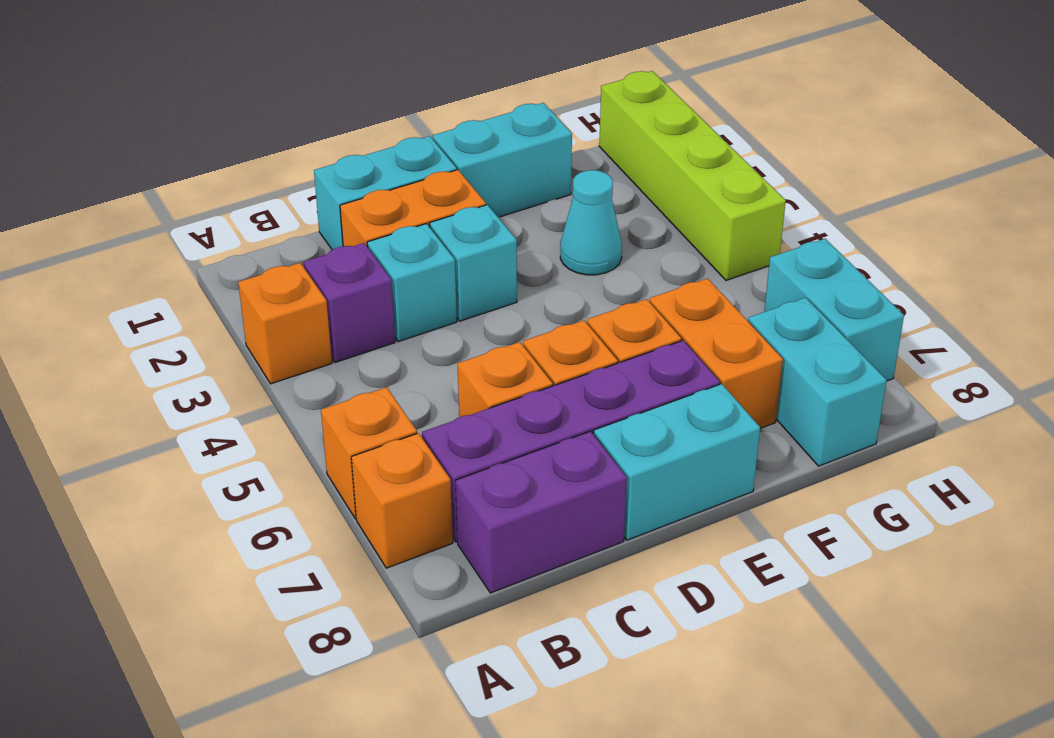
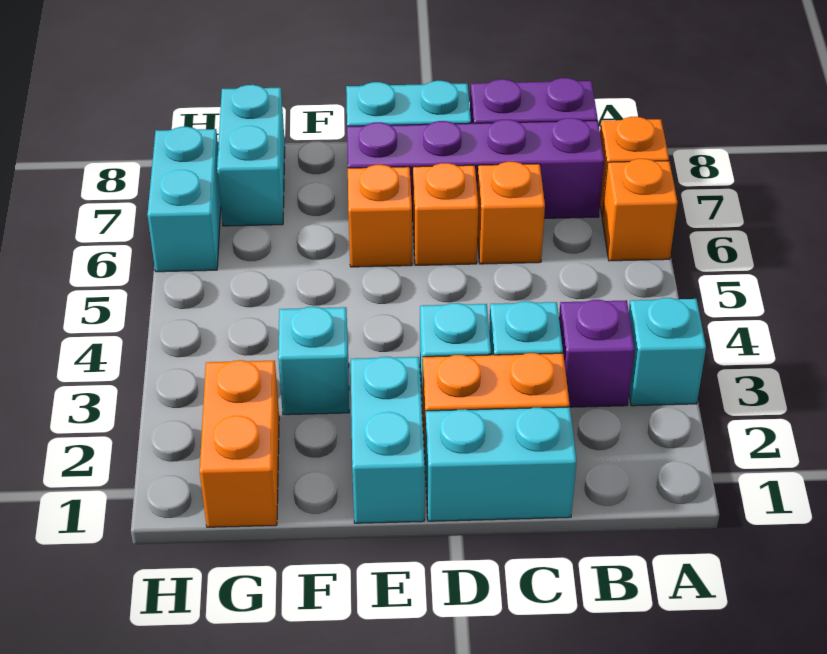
orange 1x1 brick [238,263,332,384] -> cyan 1x1 brick [629,298,706,406]
cyan 1x2 brick [433,103,572,217] -> cyan 1x2 brick turned to [351,357,425,523]
cyan 1x1 cone [560,170,622,275] -> cyan 1x1 brick [278,307,349,415]
orange 1x2 brick [650,278,783,428] -> orange 1x2 brick moved to [200,360,279,527]
lime 1x4 brick [599,71,786,280] -> none

